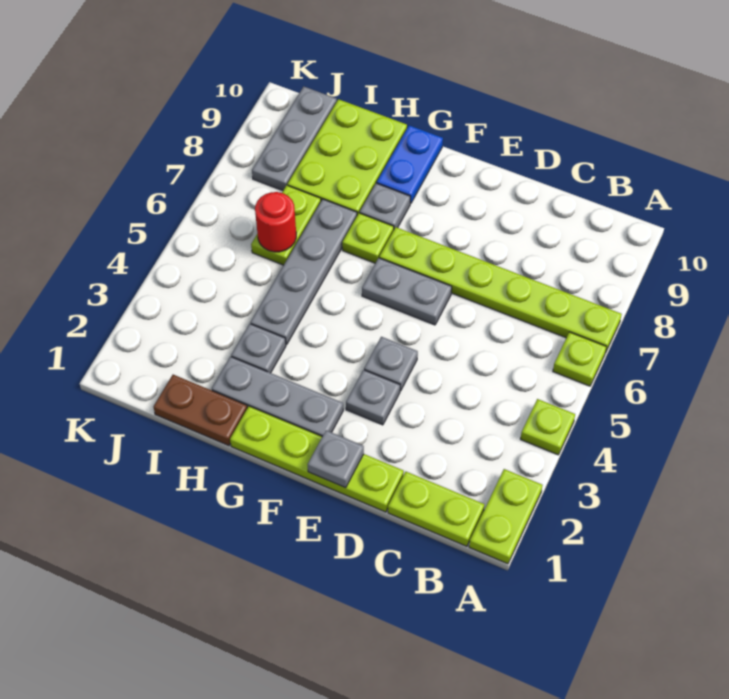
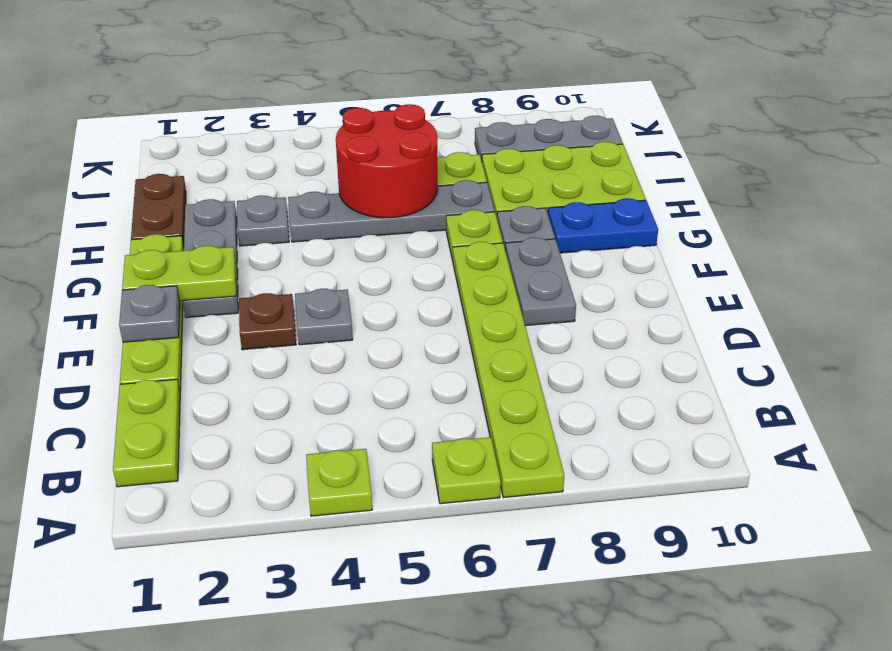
lime 1x2 plate [469,469,543,564] -> lime 1x2 plate moved to [122,246,236,301]
grey 1x1 plate [346,370,400,425] -> brown 1x1 plate [239,293,296,350]
grey 1x2 plate [362,258,452,325] -> grey 1x2 plate moved to [505,238,576,326]
red 1x1 round brick [255,192,296,252] -> red 2x2 round brick [336,104,438,218]

